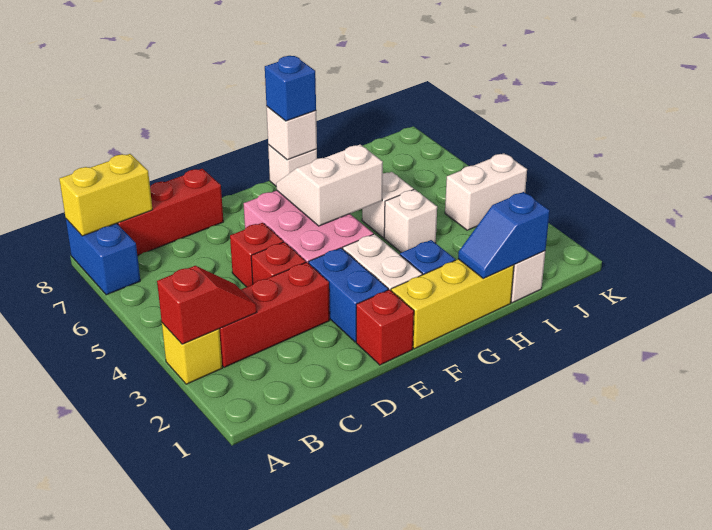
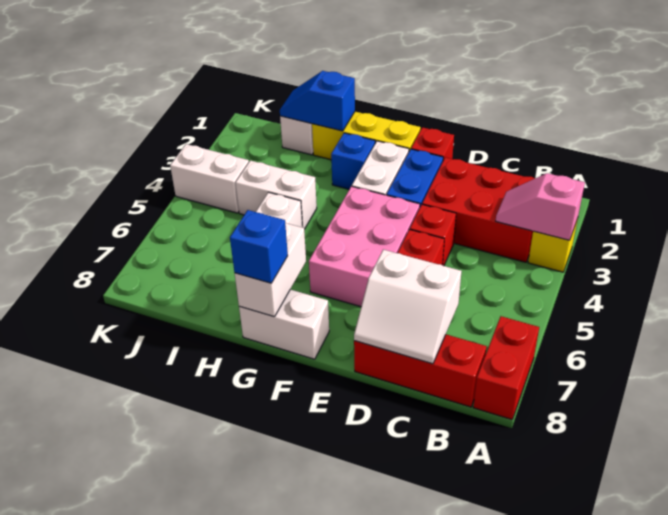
red 1x2 slope [157,266,257,344] -> pink 1x2 slope [496,173,585,240]
blue 1x2 brick [66,219,140,295] -> red 1x2 brick [473,316,539,420]
yellow 1x2 brick [59,154,152,236] -> none
red 1x3 brick [219,262,330,367] -> red 2x3 brick [422,157,535,262]
white 2x2 slope [276,144,383,226] -> white 2x2 slope moved to [354,250,462,364]
white 1x1 brick [268,145,317,186] -> white 1x2 brick [239,289,329,359]
white 1x1 brick [266,107,317,160] -> white 1x2 brick [235,223,306,317]
blue 1x2 slope [458,192,550,279] -> blue 1x2 slope turned to [280,71,355,131]
white 1x1 brick [384,189,437,253] -> white 1x2 brick [235,160,317,229]

